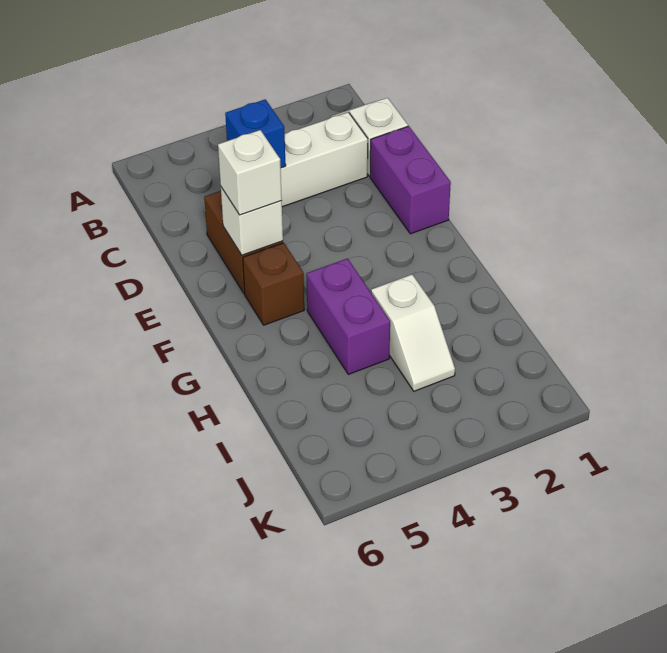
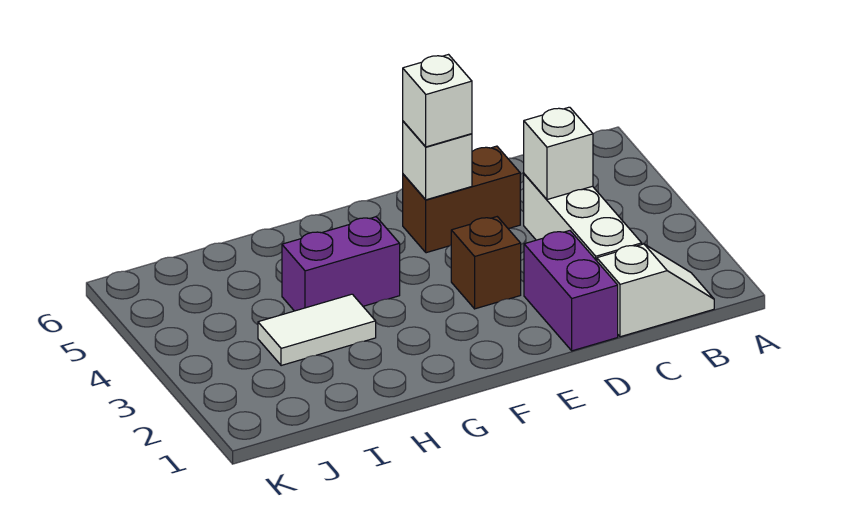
blue 1x1 brick [225,99,286,168] -> white 1x1 brick [524,107,593,200]
purple 1x2 brick [370,126,451,234] -> purple 1x2 brick turned to [524,231,618,351]
brown 1x1 brick [243,243,304,325] -> brown 1x1 brick moved to [451,217,521,309]
white 1x2 slope [371,275,455,391] -> white 1x2 tile [258,294,376,366]

